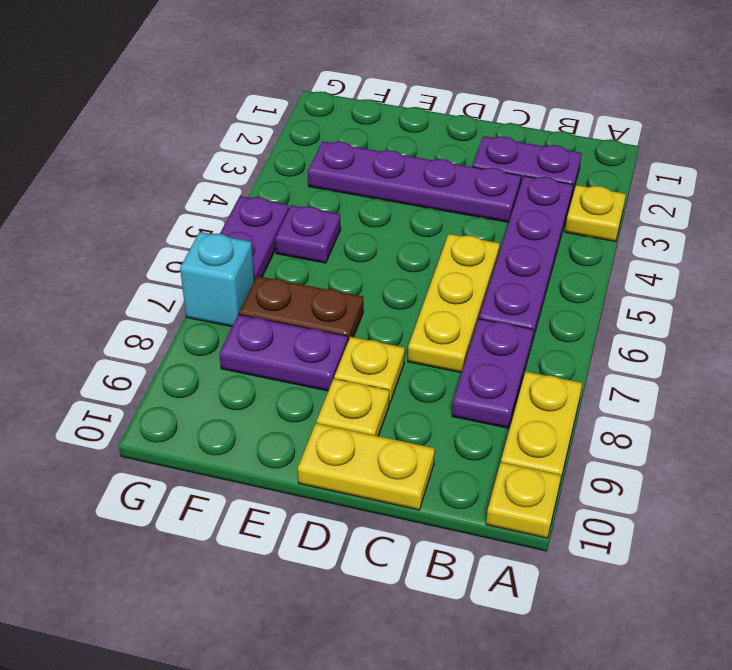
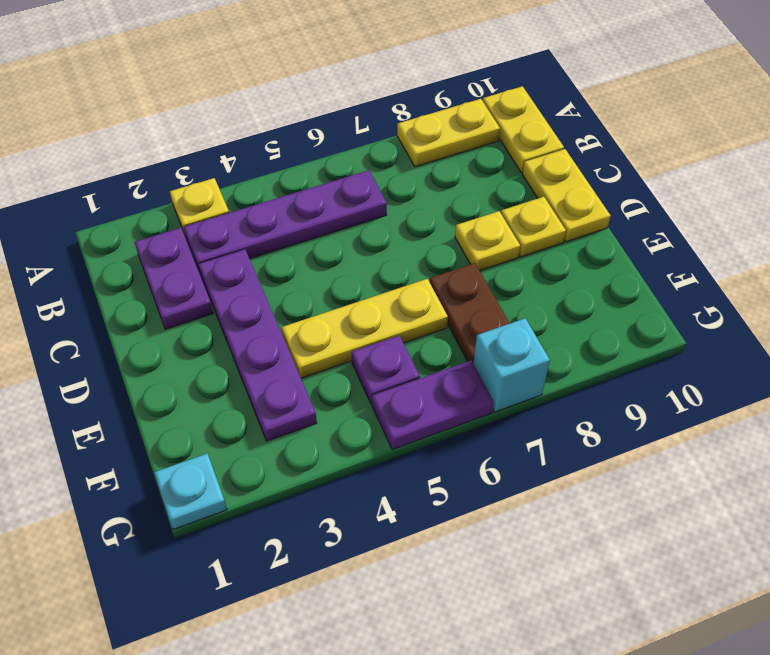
yellow 1x1 plate [486,462,561,538] -> yellow 1x2 plate [483,86,564,173]
purple 1x2 plate [452,319,533,428] -> none
yellow 1x3 plate [408,234,500,373] -> yellow 1x3 plate moved to [282,279,448,378]
purple 1x2 plate [219,314,348,391] -> none
none -> cyan 1x1 plate [154,454,227,529]

